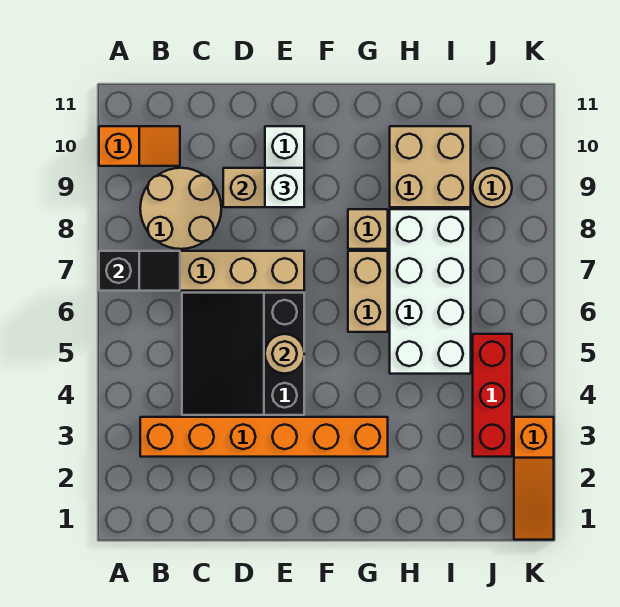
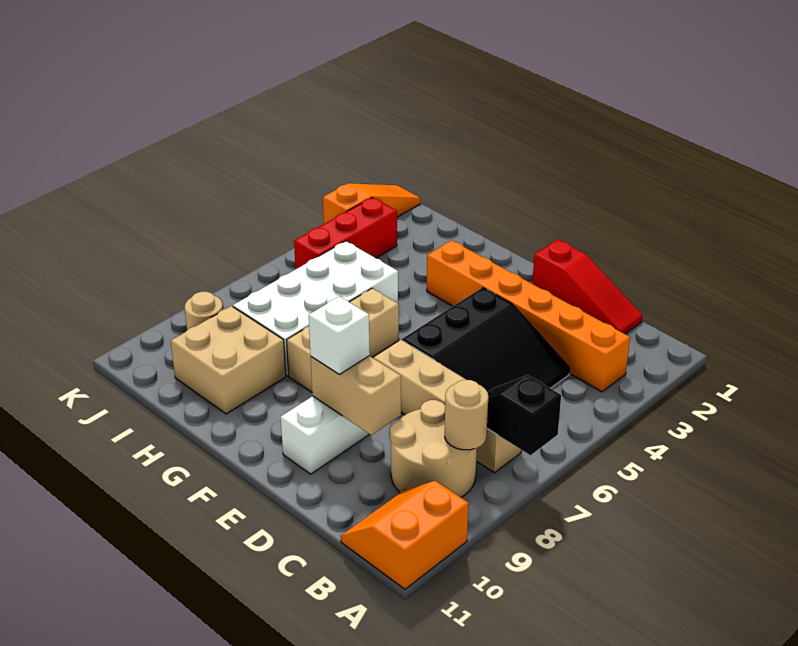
orange 1x2 slope [99,126,180,166] -> orange 2x2 slope [341,481,469,589]
none -> red 1x3 slope [532,240,643,334]
tan 1x1 round brick [265,334,304,374] -> tan 1x1 round brick moved to [445,380,488,450]

